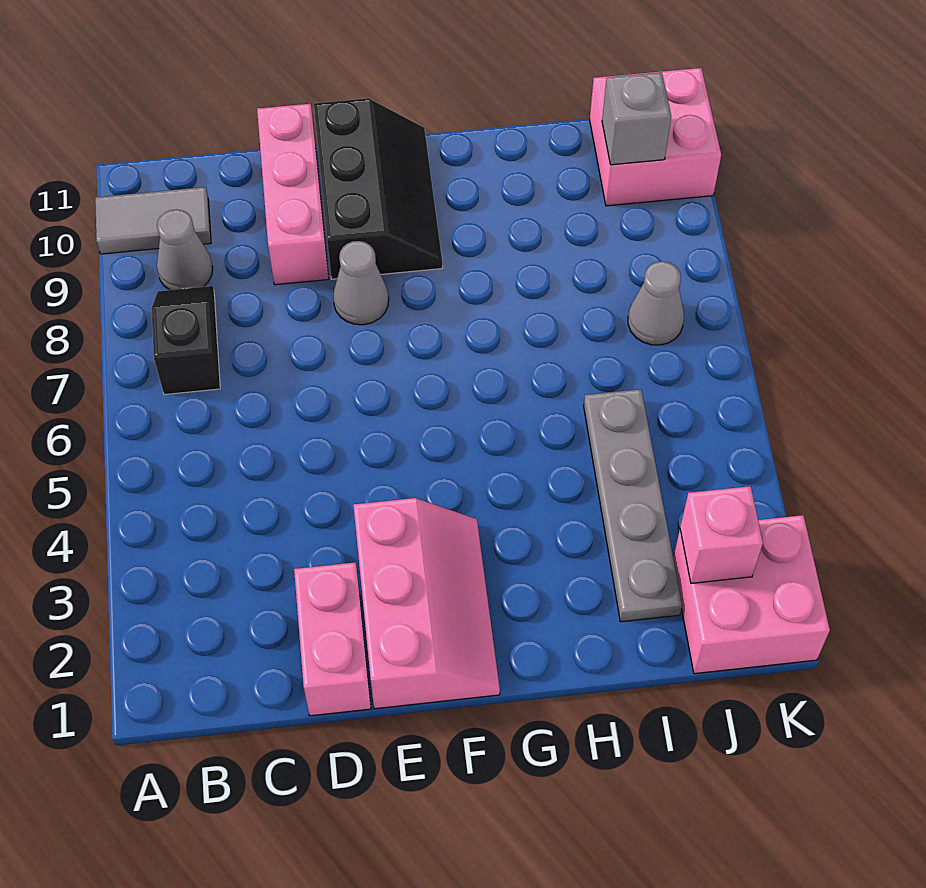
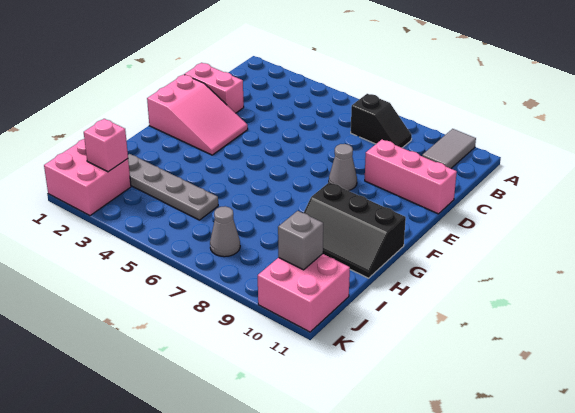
grey 1x1 cone [157,210,213,290] -> none
pink 2x3 slope [353,498,500,709] -> pink 2x3 slope turned to [147,75,248,155]
black 2x3 slope [314,98,442,279] -> black 2x3 slope moved to [304,182,406,278]

